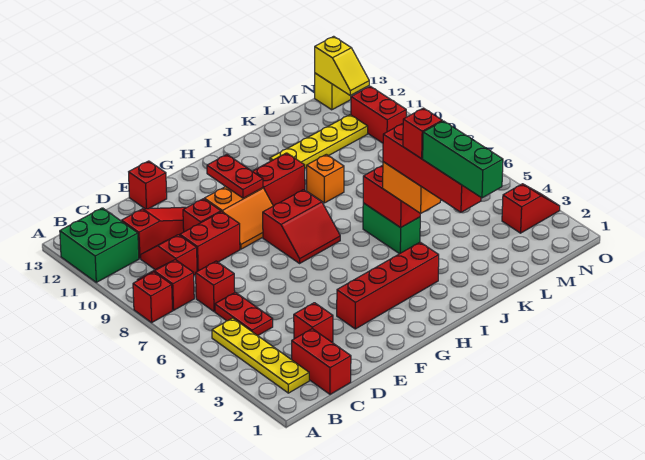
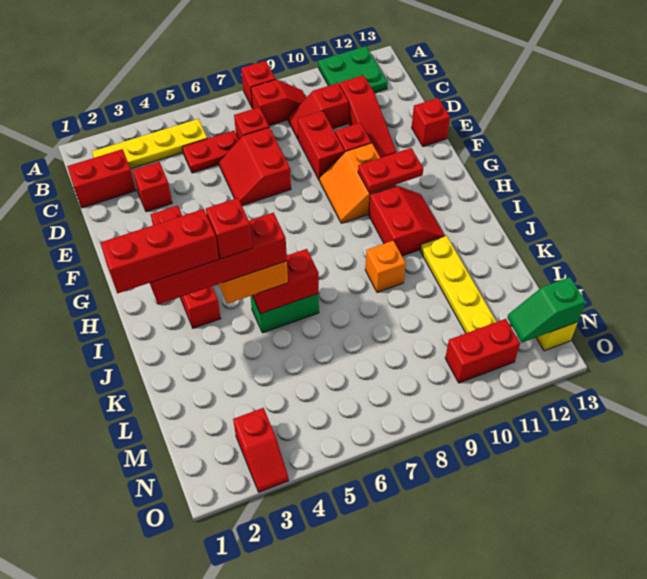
green 2x2 brick [60,208,139,282] -> green 2x2 plate [318,46,388,93]
red 1x2 slope [141,235,197,275] -> red 1x2 slope turned to [288,83,349,139]
red 2x2 slope [263,190,340,263] -> red 2x2 slope moved to [219,127,291,205]
green 1x3 brick [423,121,503,198] -> red 1x3 brick [100,209,219,293]
yellow 1x2 slope [315,36,369,96] -> green 1x2 slope [507,277,586,343]

